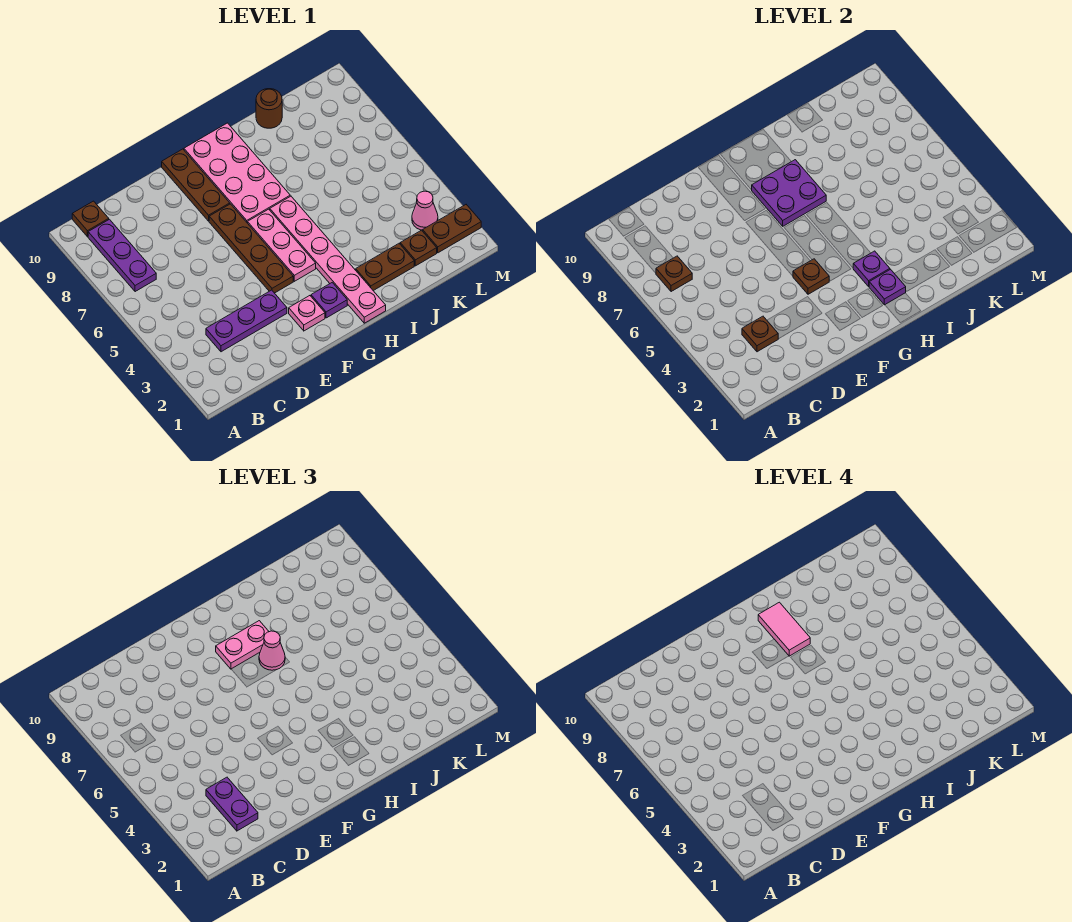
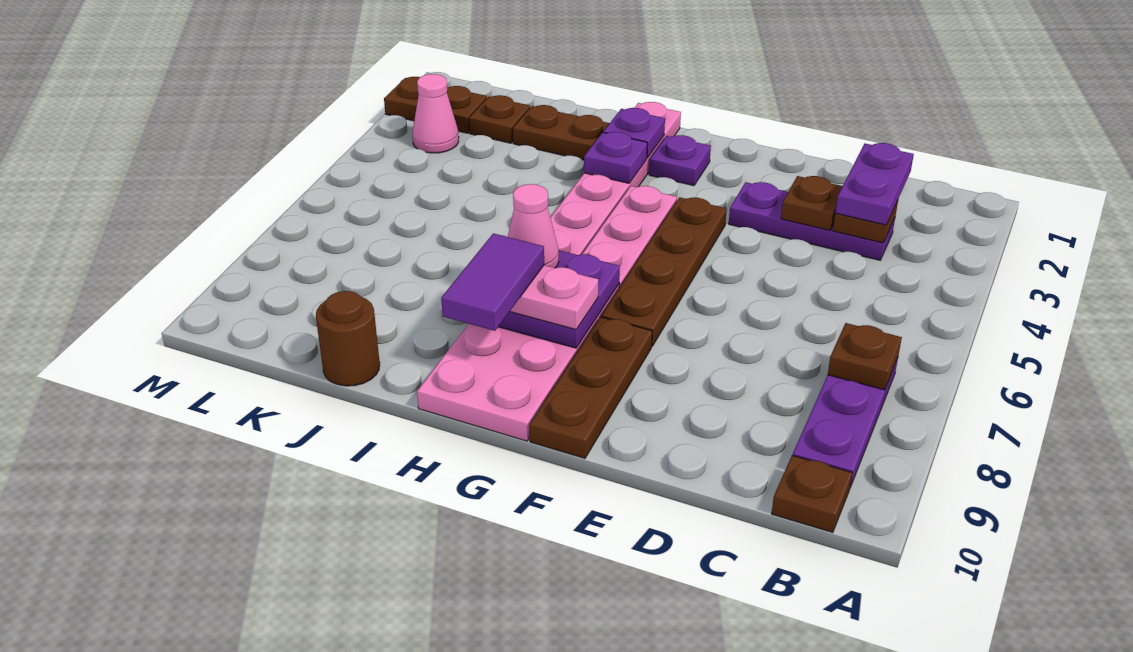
pink 1x1 plate [289,296,325,331] -> none
brown 1x1 plate [793,259,829,294] -> brown 1x1 plate moved to [781,176,842,230]
pink 1x2 tile [758,602,810,656] -> purple 1x2 tile [441,233,544,331]

